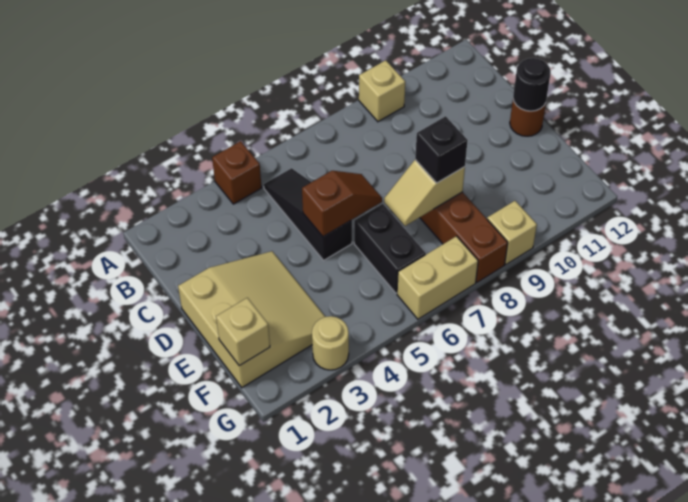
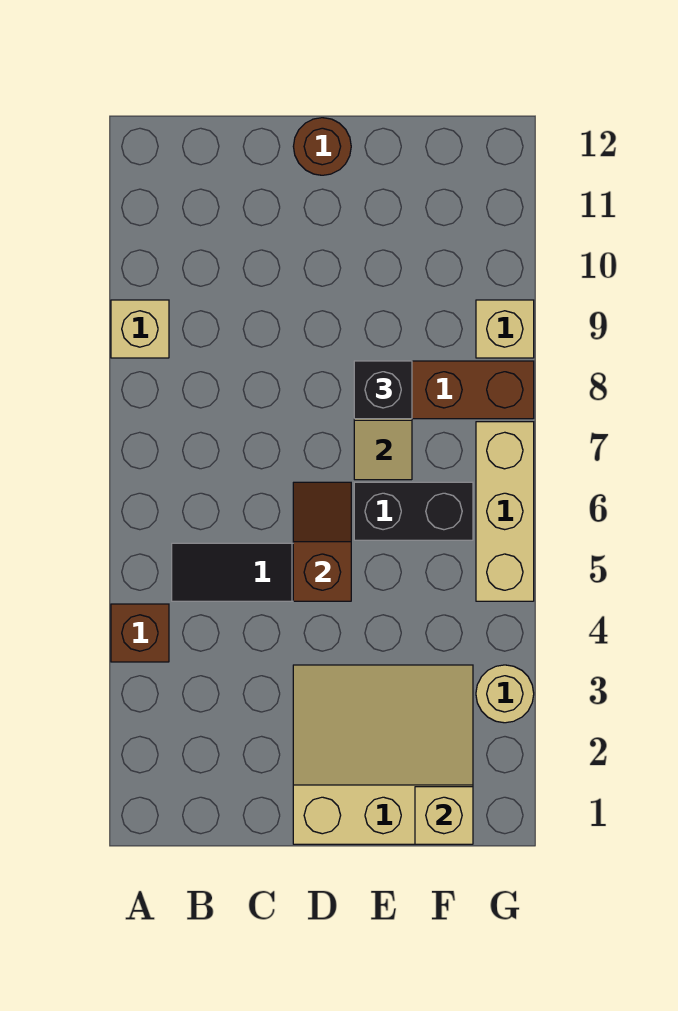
black 1x1 round brick [513,58,551,111] -> none
tan 1x2 brick [397,236,478,319] -> tan 1x3 brick [476,422,534,601]

